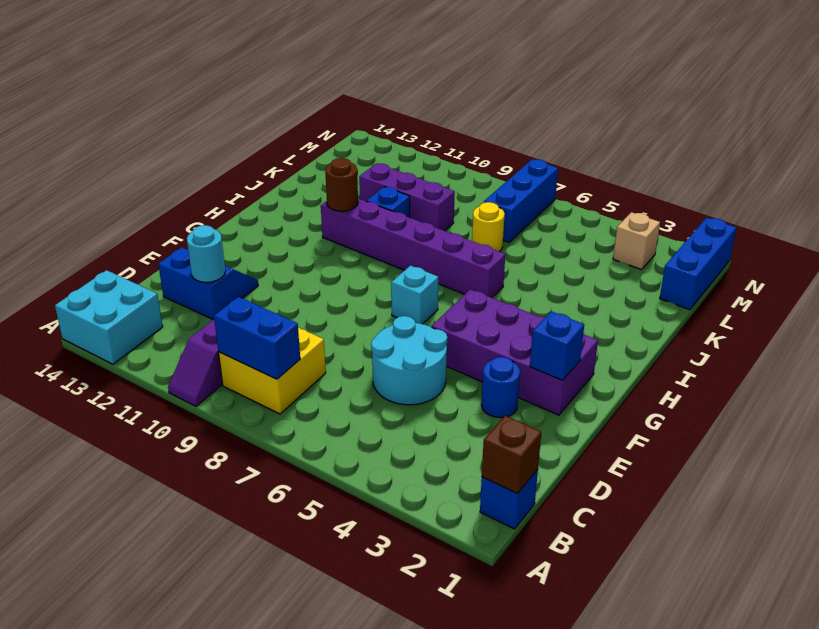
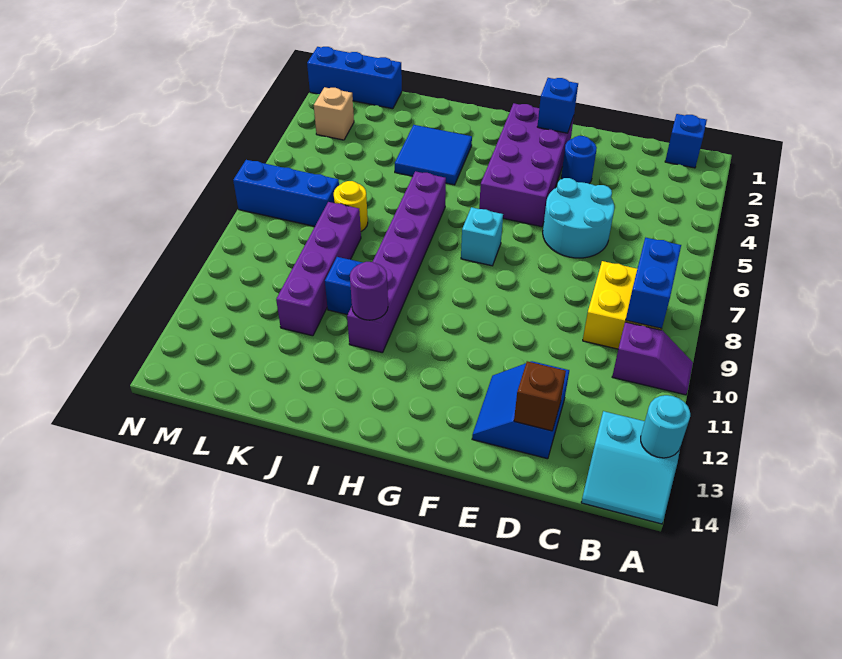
cyan 2x2 brick [55,270,163,364] -> cyan 2x2 slope [581,411,680,524]
brown 1x1 brick [482,416,541,493] -> brown 1x1 brick moved to [514,361,566,431]
cyan 1x1 round brick [187,225,225,282] -> cyan 1x1 round brick moved to [641,395,690,458]
none -> blue 2x2 tile [395,125,472,185]
brown 1x1 round brick [325,158,358,211] -> purple 1x1 round brick [350,262,388,320]
purple 1x3 brick [359,163,455,231] -> purple 1x4 brick [276,202,361,336]

